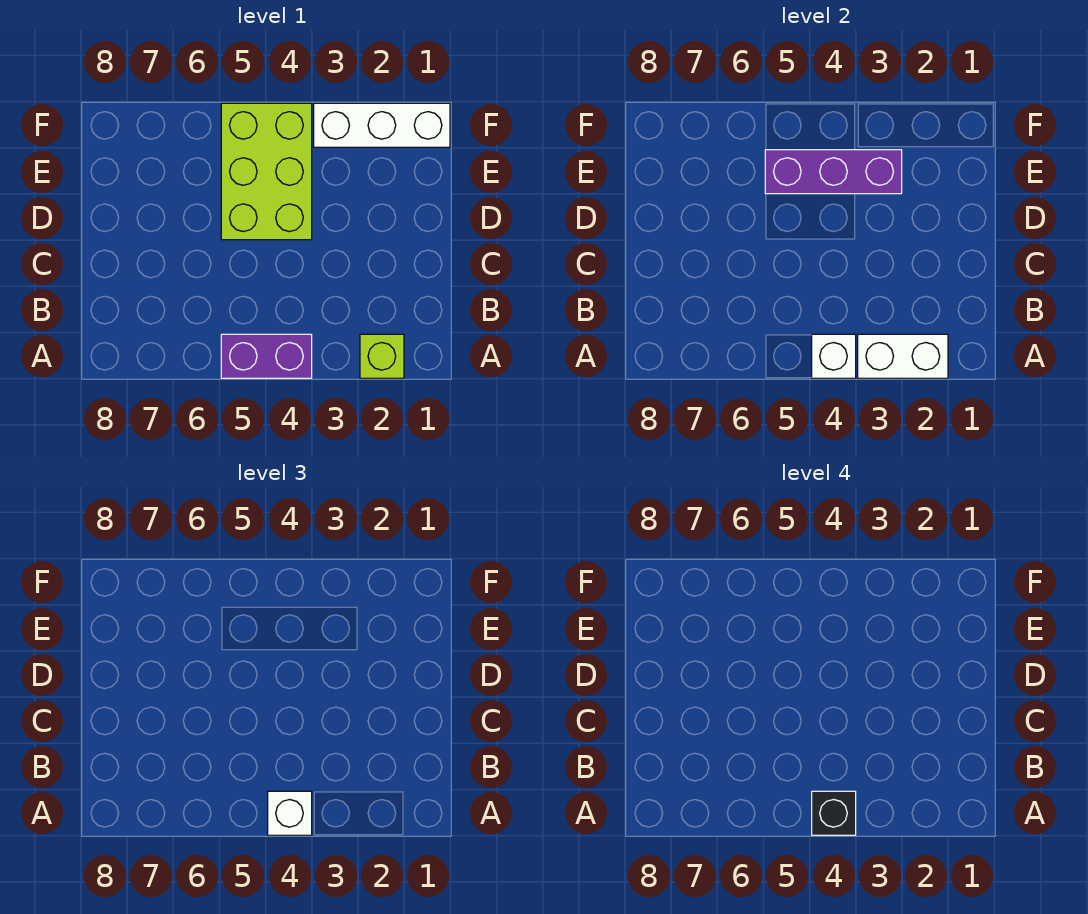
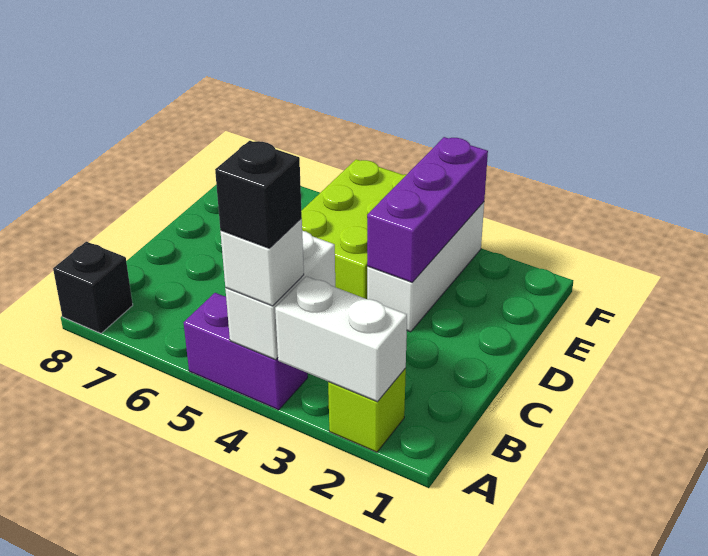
white 1x1 brick [812,334,856,378] -> white 1x2 brick [225,231,335,360]
none -> black 1x1 brick [53,242,133,333]
purple 1x3 brick [765,150,902,194] -> purple 1x3 brick turned to [367,137,488,282]
white 1x3 brick [314,103,450,147] -> white 1x3 brick turned to [367,202,484,332]

